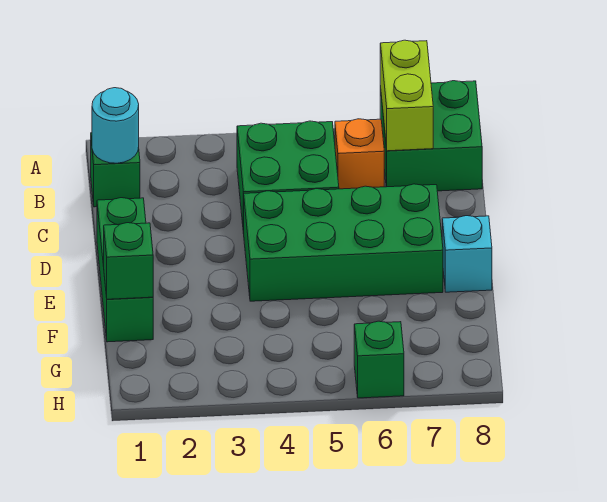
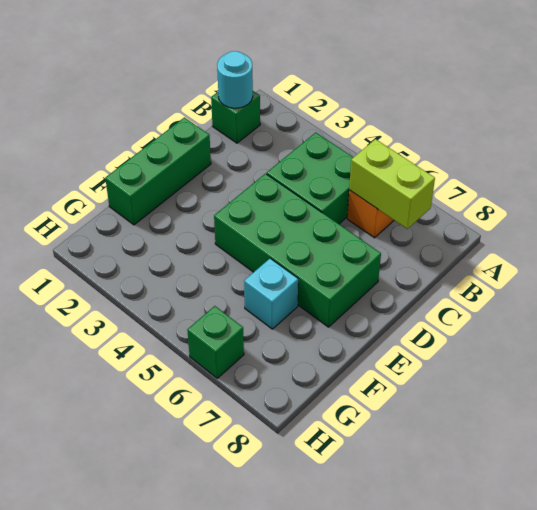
green 2x2 brick [380,81,482,191] -> none
lime 1x2 brick [380,40,433,151] -> lime 1x2 brick turned to [349,139,435,229]
cyan 1x1 brick [442,216,492,292] -> cyan 1x1 brick moved to [244,258,298,329]
green 1x1 brick [104,223,153,299] -> none

